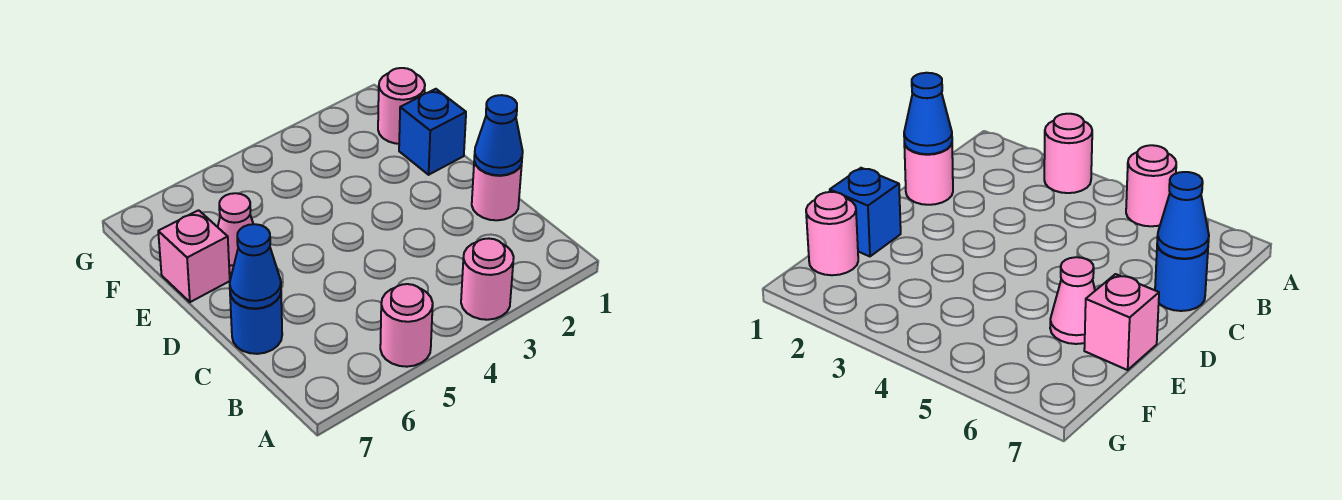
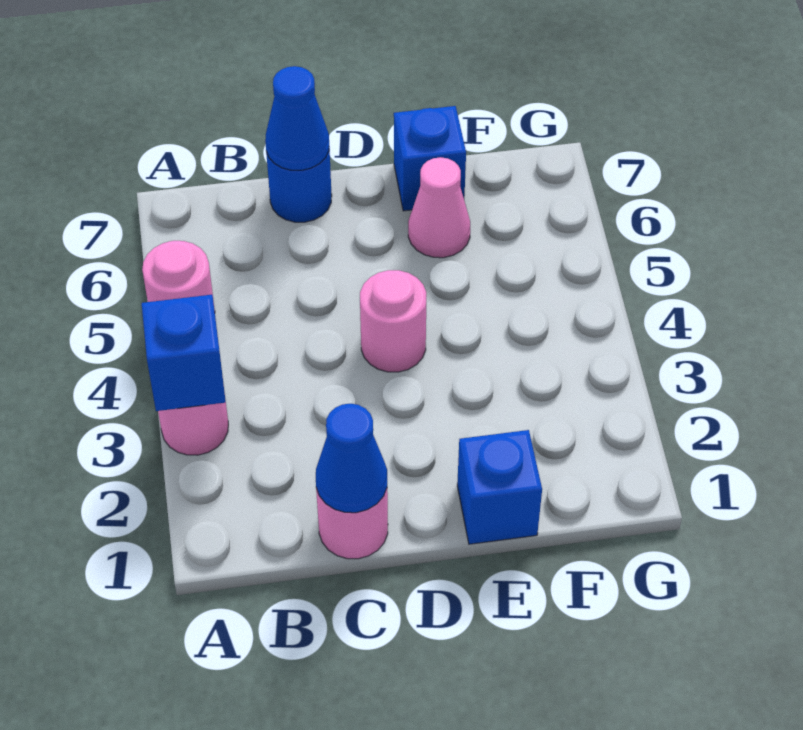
none -> blue 1x1 brick [142,295,226,411]
pink 1x1 brick [158,210,230,302] -> blue 1x1 brick [394,106,466,211]
pink 1x1 round brick [378,68,425,144] -> pink 1x1 round brick moved to [360,270,426,372]

